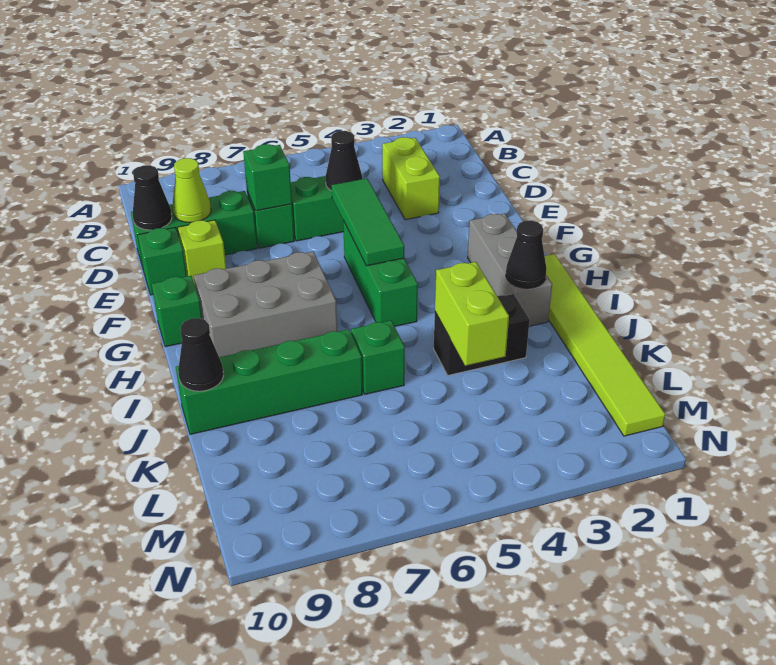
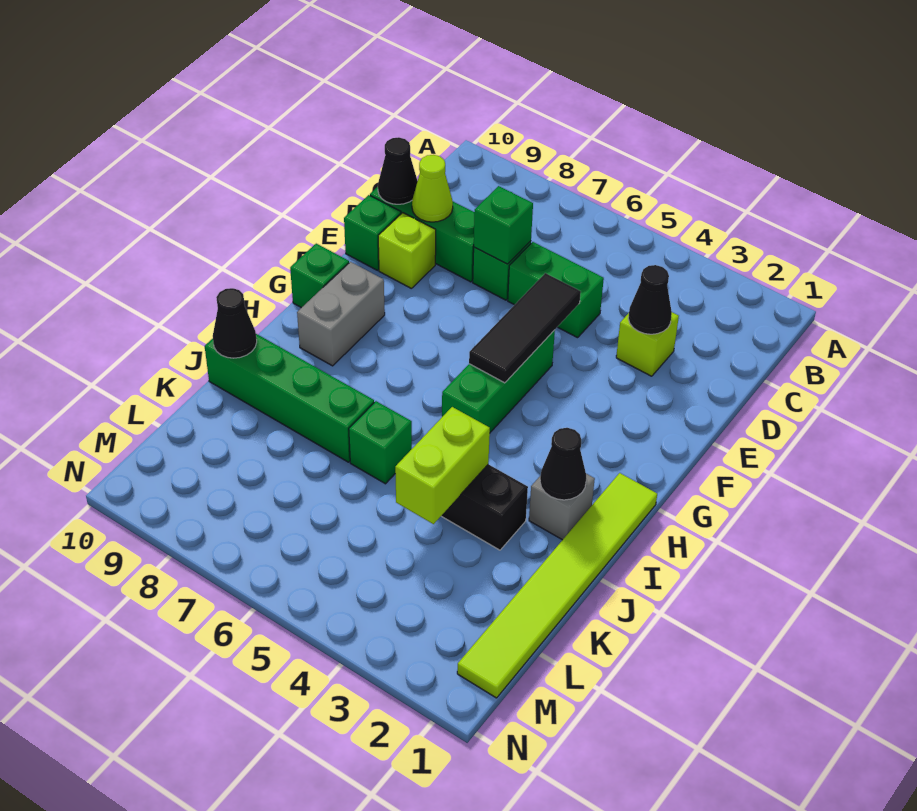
lime 1x2 brick [382,137,440,220] -> lime 1x1 brick [616,312,679,376]
black 1x1 cone [326,131,362,191] -> black 1x1 cone moved to [628,265,672,334]
green 1x3 tile [332,178,404,266] -> black 1x3 tile [469,273,581,383]
grey 1x3 brick [468,213,552,326] -> grey 1x1 brick [529,474,595,540]
grey 2x3 brick [194,252,337,357] -> grey 1x2 brick [297,262,385,366]

